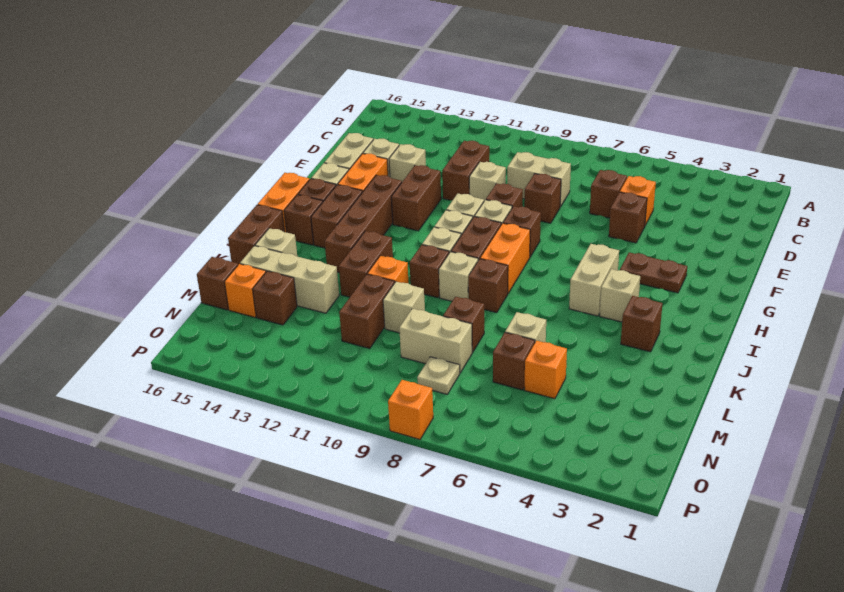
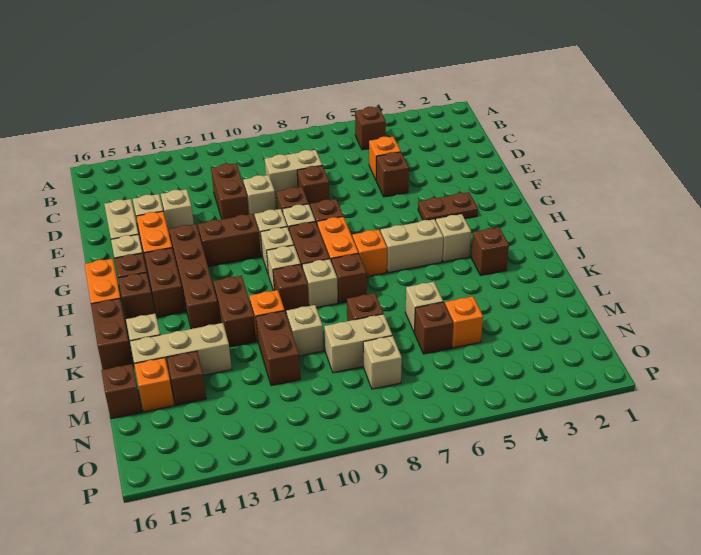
brown 1x1 brick [590,170,627,218] -> brown 1x1 brick moved to [355,107,386,150]
brown 1x2 brick [391,165,441,231] -> brown 1x2 brick turned to [198,214,261,267]
tan 1x2 brick [569,244,619,316] -> tan 1x2 brick turned to [381,219,443,273]
tan 1x1 plate [417,357,460,394] -> tan 1x1 brick [363,336,402,389]
orange 1x1 brick [388,380,433,439] -> orange 1x1 brick moved to [352,230,387,277]

